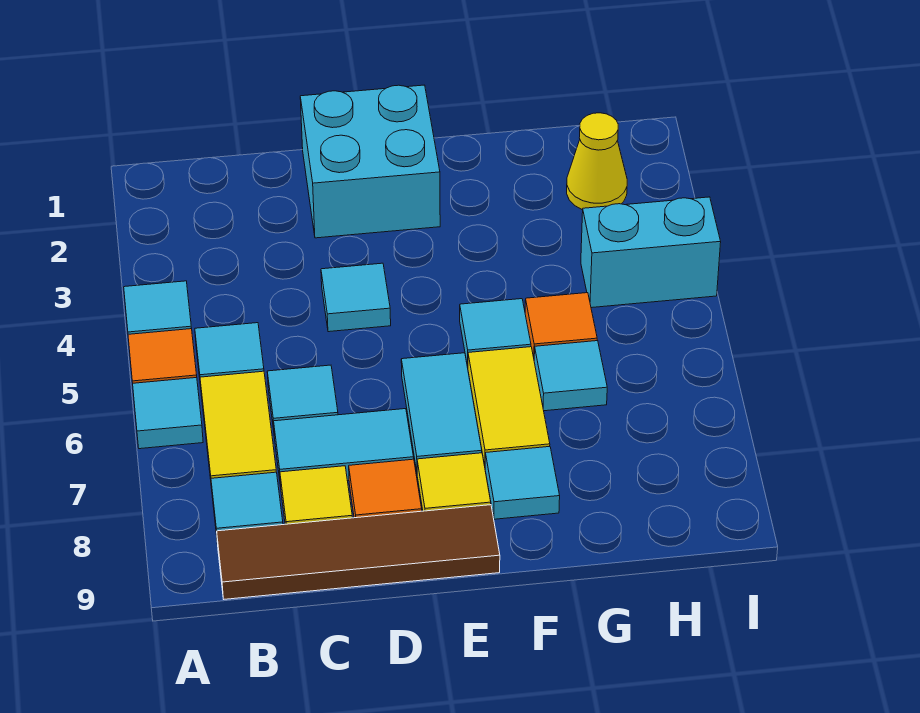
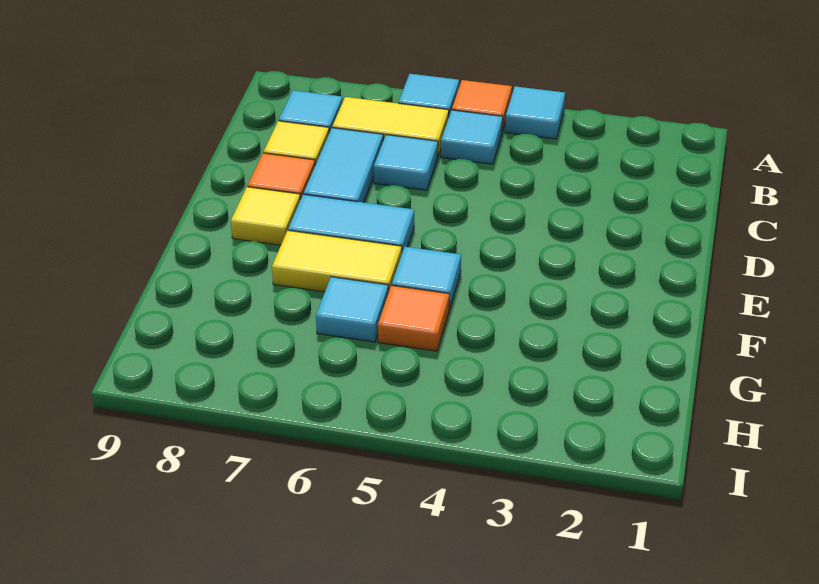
brown 1x4 tile [217,505,500,599] -> none
cyan 2x2 brick [300,85,440,238] -> none
cyan 1x1 tile [321,263,391,332] -> none
cyan 1x1 tile [485,447,560,519] -> none
yellow 1x1 cone [567,113,627,210] -> none
cyan 1x2 brick [581,197,721,308] -> none

